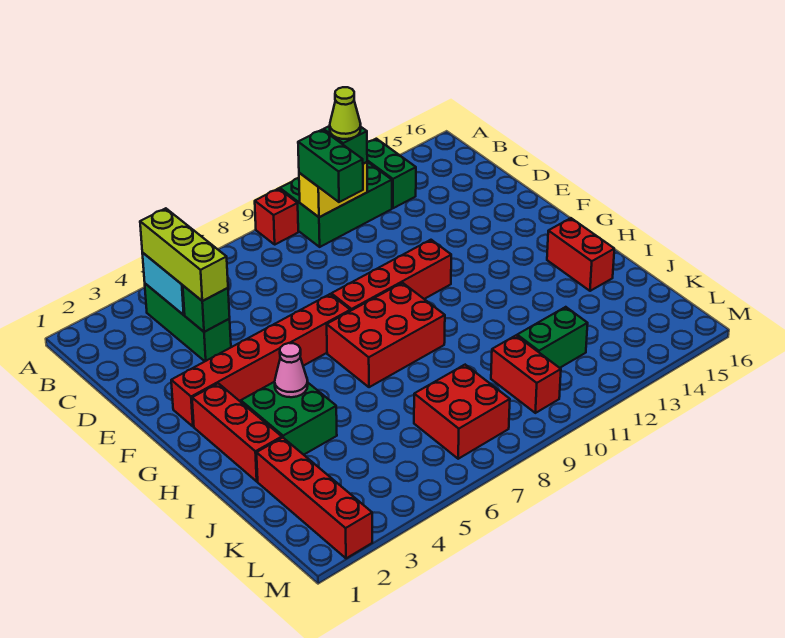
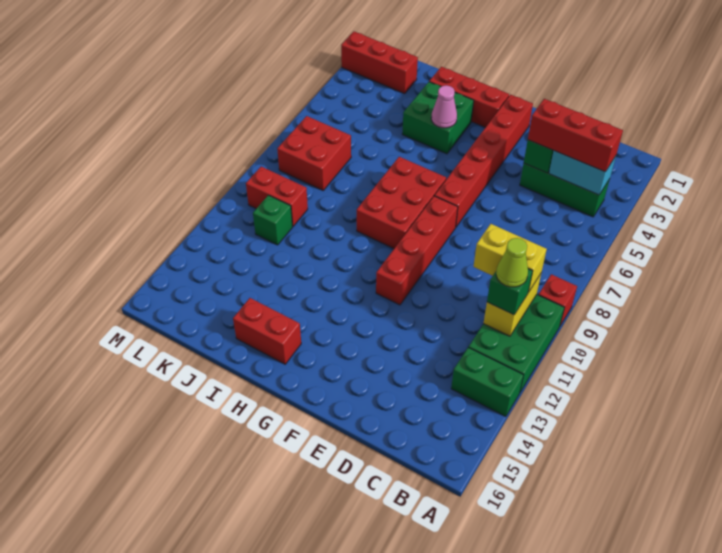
lime 1x3 brick [140,208,228,301] -> red 1x3 brick [528,99,623,172]
green 1x2 brick [298,130,363,202] -> yellow 1x2 brick [473,224,547,292]
red 1x4 brick [257,438,372,558] -> red 1x3 brick [341,32,418,94]
green 1x2 brick [517,307,588,368] -> green 1x1 brick [253,195,293,245]

